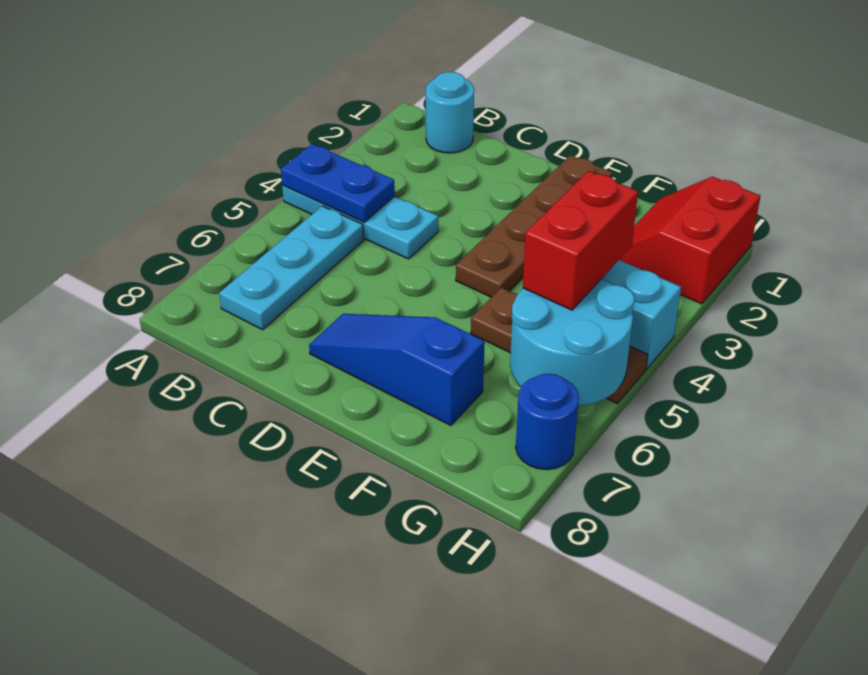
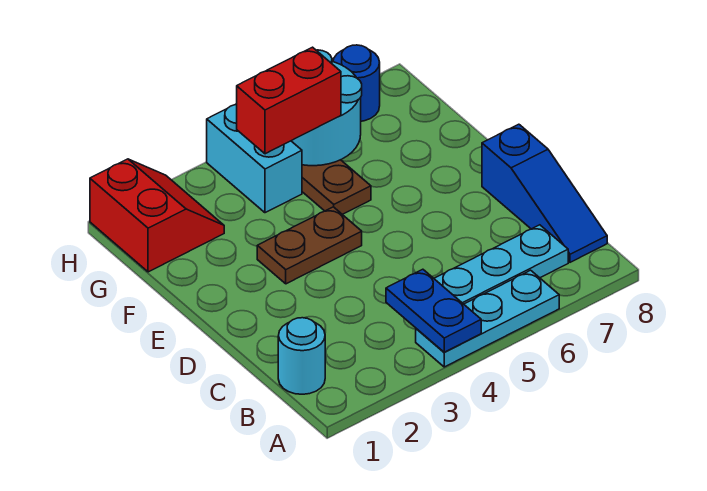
cyan 1x3 plate [282,186,438,259] -> cyan 1x3 plate turned to [416,270,559,367]
blue 1x3 slope [309,314,485,425] -> blue 1x3 slope moved to [482,124,607,262]
brown 1x4 plate [456,155,613,297] -> brown 1x2 plate [257,207,362,284]
red 2x2 slope [619,177,760,304] -> red 2x2 slope turned to [90,159,224,272]

